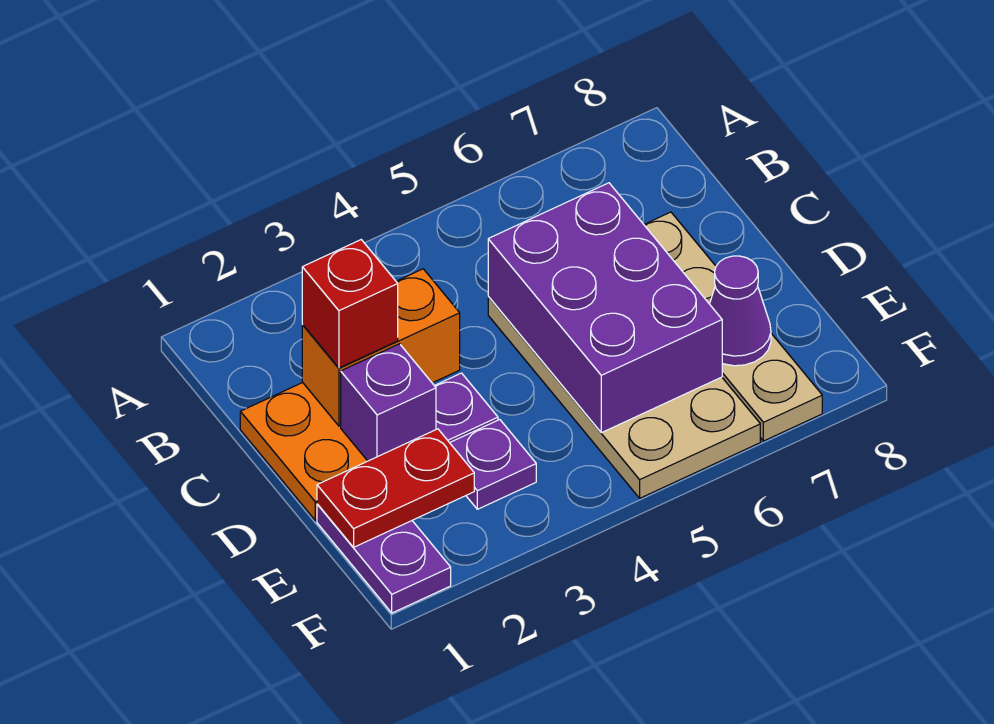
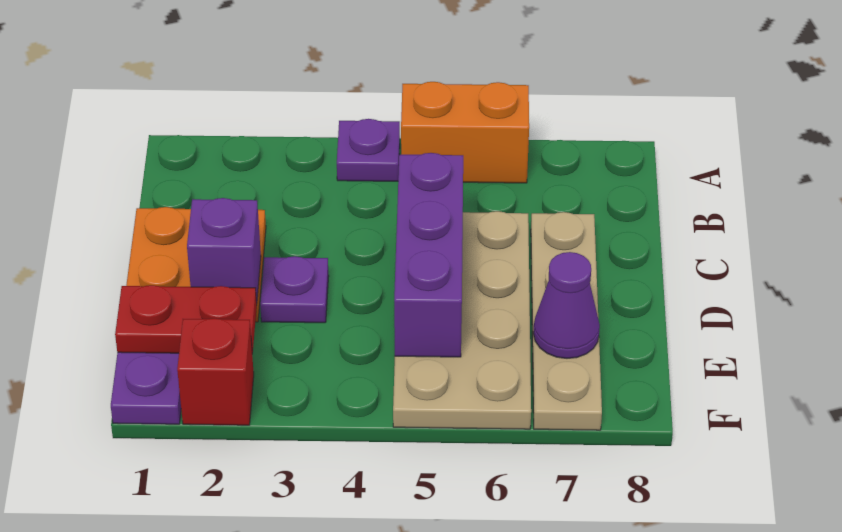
orange 1x2 brick [302,269,460,426] -> orange 1x2 brick moved to [401,82,529,183]
red 1x1 brick [302,240,398,368] -> red 1x1 brick moved to [177,318,254,425]
purple 2x3 brick [488,183,722,433] -> purple 1x3 brick [394,153,463,357]
purple 1x1 plate [450,420,536,509] -> purple 1x1 plate moved to [337,119,400,181]

